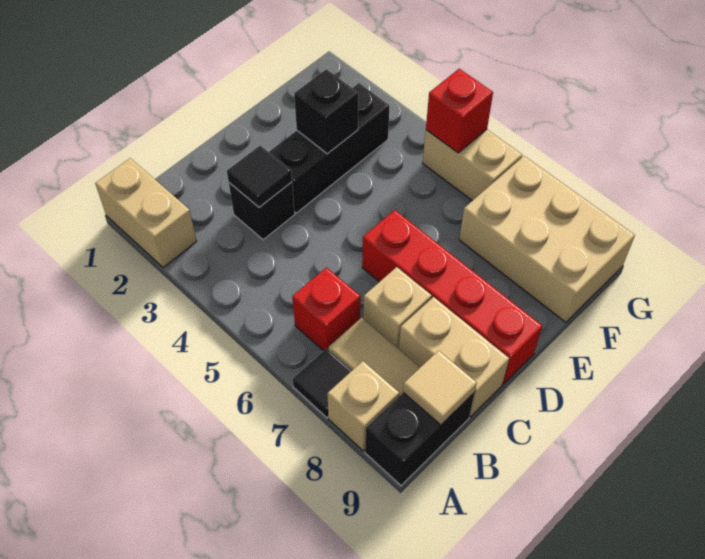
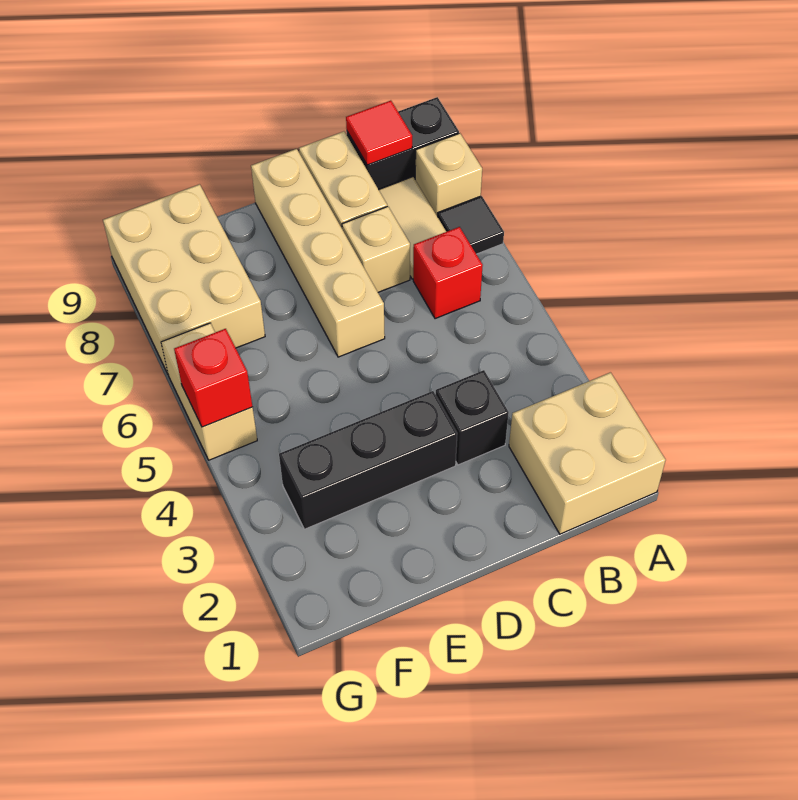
tan 1x2 brick [95,158,197,267] -> tan 2x2 brick [509,372,666,534]
tan 1x1 tile [403,351,477,425] -> red 1x1 tile [346,101,412,165]
black 1x1 tile [227,146,292,207] -> none
red 1x4 brick [362,210,542,384] -> tan 1x4 brick [251,149,385,357]
black 1x1 brick [294,69,358,154] -> none

